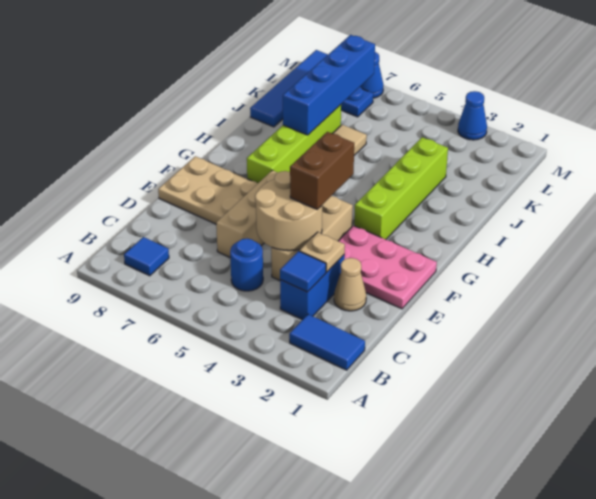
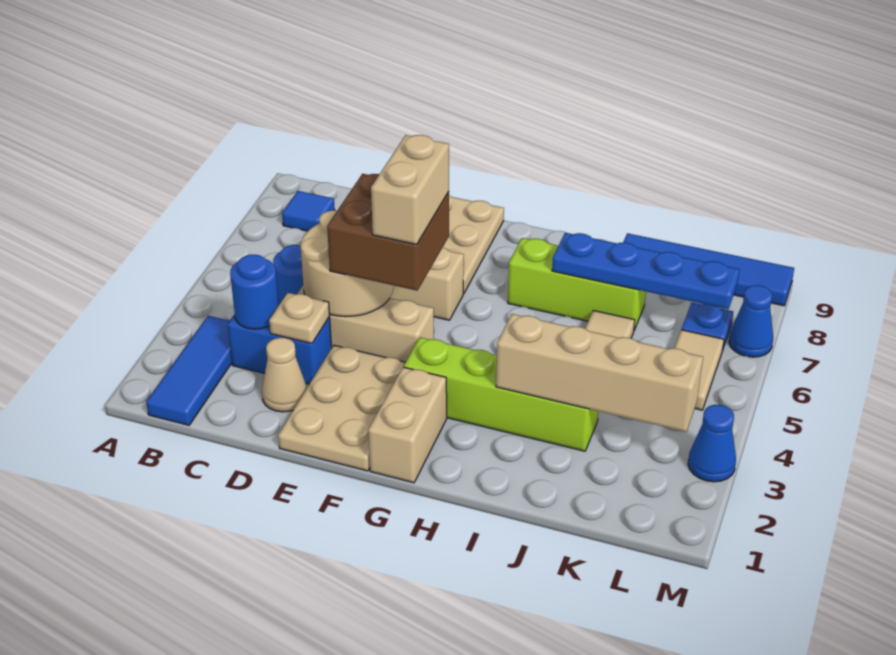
blue 1x2 tile [289,314,365,370] -> blue 1x3 tile [146,316,232,425]
blue 1x1 tile [280,251,326,292] -> blue 1x1 round brick [230,255,279,329]
pink 2x3 plate [339,226,437,309] -> tan 2x3 plate [278,345,406,471]
brown 1x2 brick [290,132,354,209] -> brown 2x2 brick [327,174,449,291]
none -> tan 1x2 brick [371,135,449,244]
none -> tan 1x2 brick [368,367,447,483]
lime 1x4 brick [247,105,341,183] -> lime 1x3 brick [508,238,646,330]
none -> tan 1x4 brick [496,314,703,432]
blue 1x4 brick [283,35,375,135] -> blue 1x4 plate [552,233,740,309]
none -> tan 1x2 tile [675,330,724,410]

